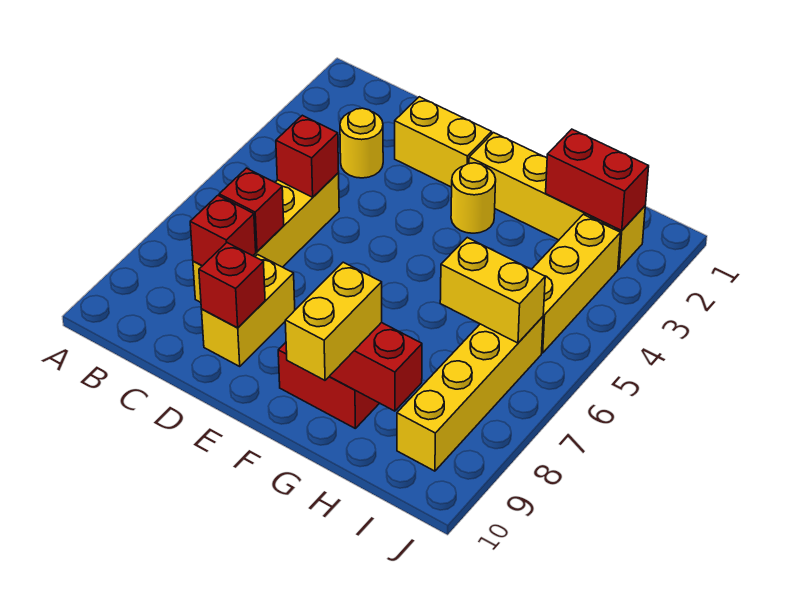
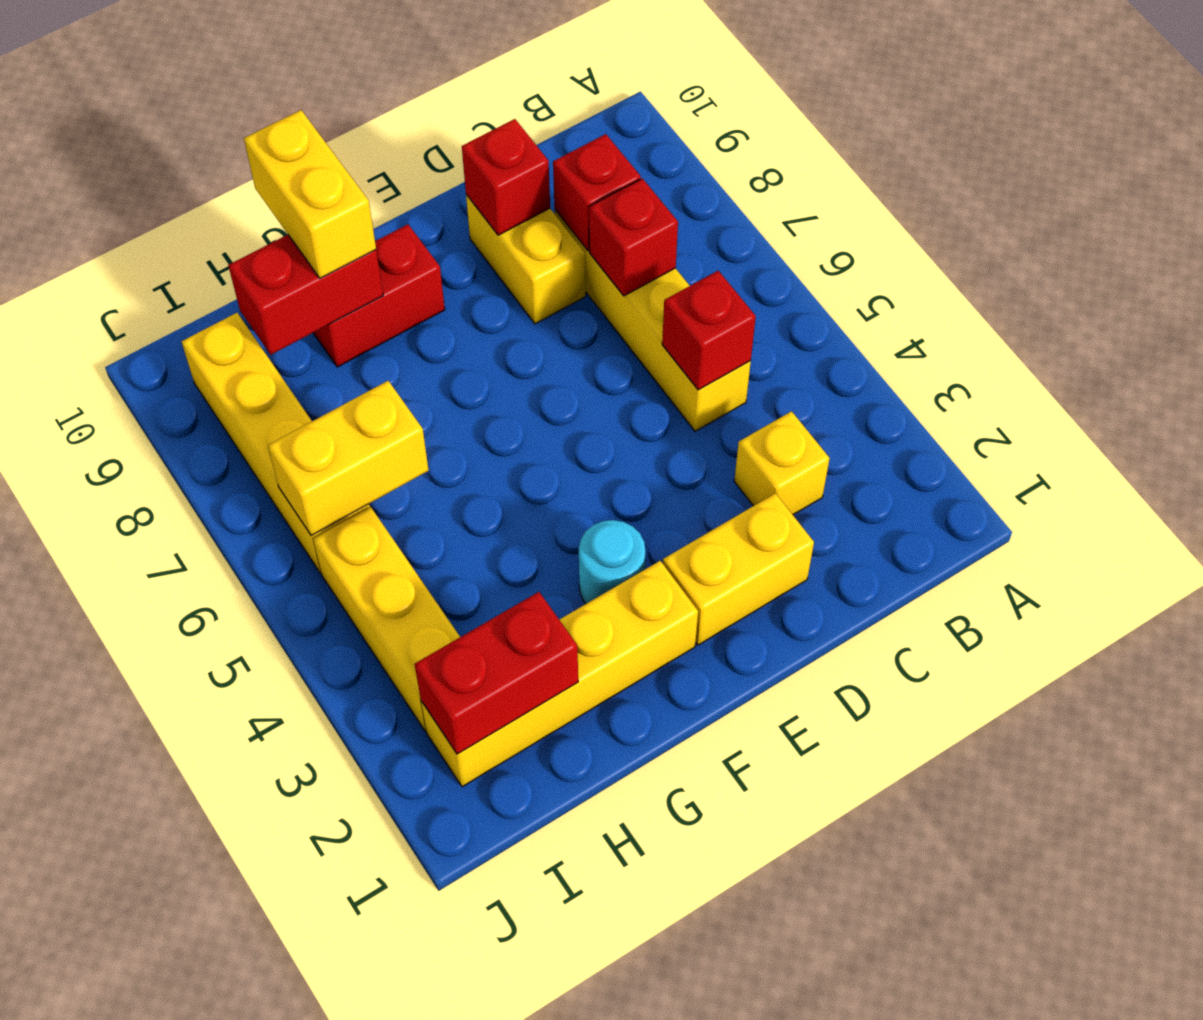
yellow 1x1 round brick [340,108,383,178] -> yellow 1x1 brick [734,411,830,515]
yellow 1x1 round brick [451,163,496,233] -> cyan 1x1 round brick [579,520,645,604]

